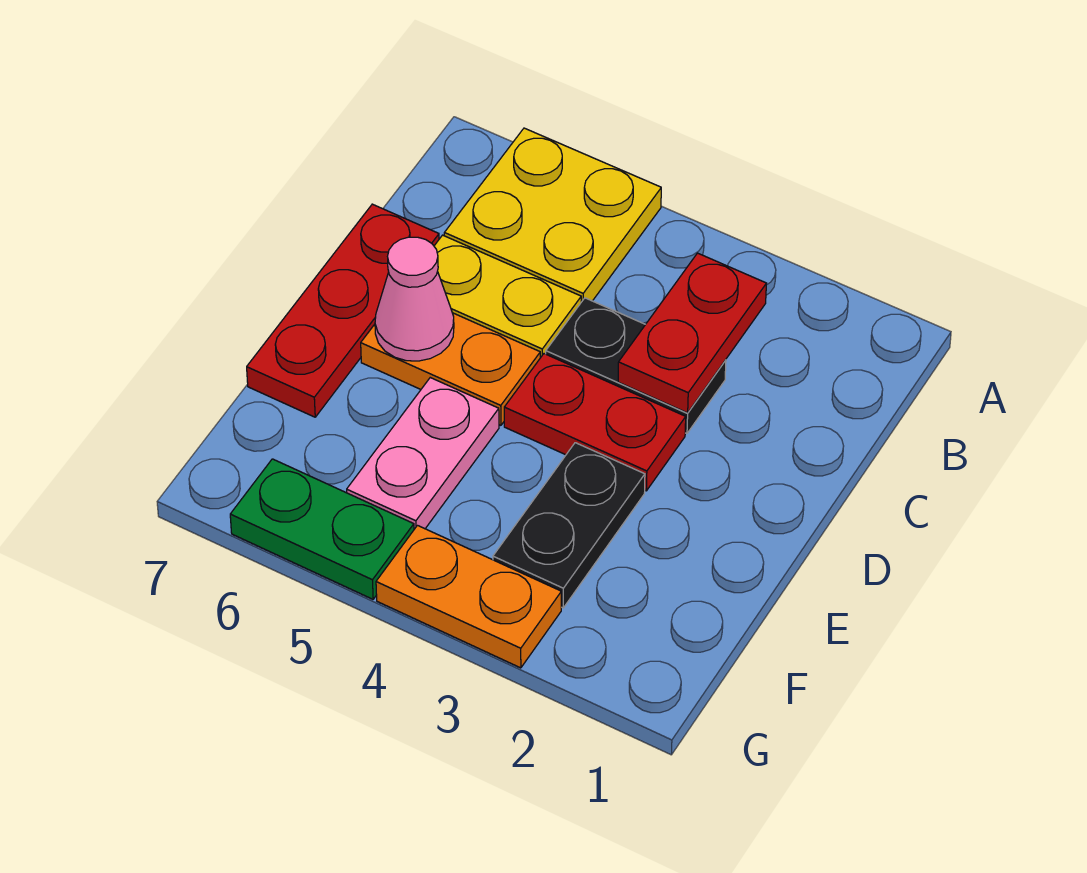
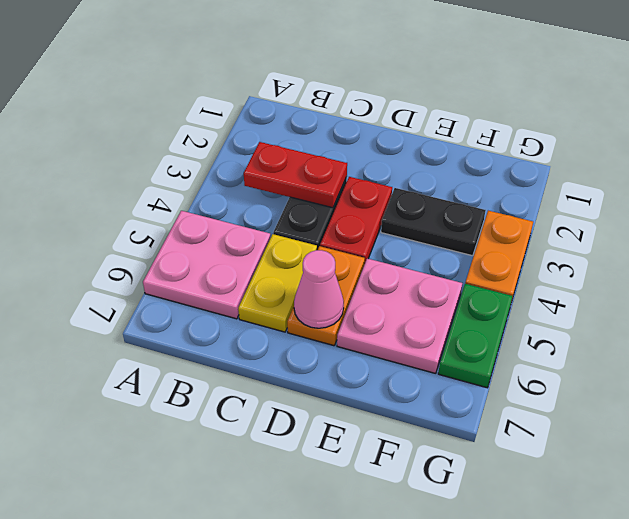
yellow 2x2 plate [444,128,661,302] -> pink 2x2 plate [143,211,270,319]
red 1x3 plate [247,204,439,417] -> none
pink 1x2 plate [347,378,499,529] -> pink 2x2 plate [337,258,462,373]

